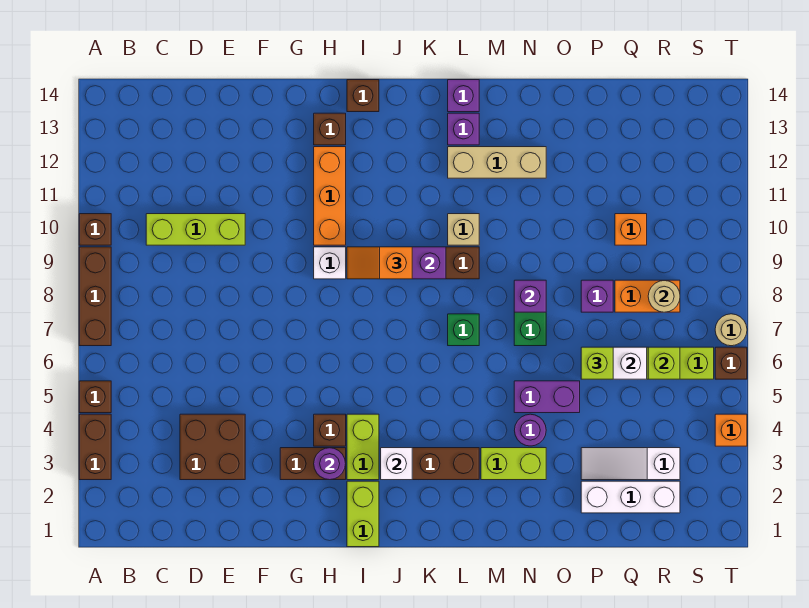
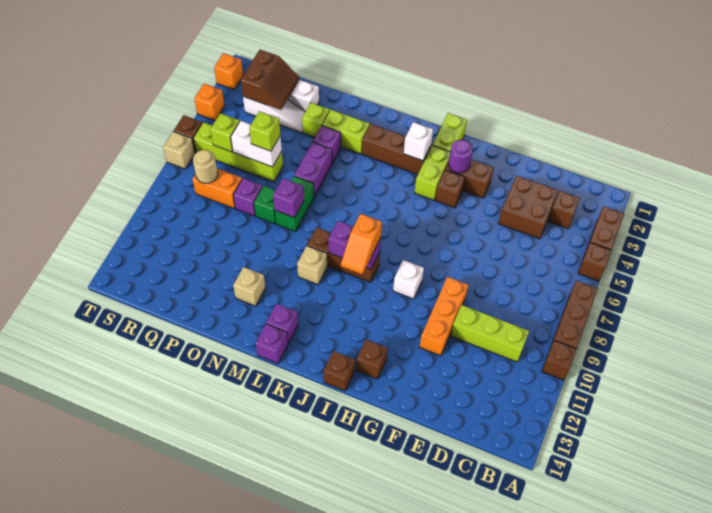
none -> brown 1x1 brick [548,191,580,229]
orange 1x3 brick [314,147,346,245] -> orange 1x3 brick moved to [420,277,468,356]
orange 1x2 slope [347,247,412,279] -> orange 1x2 slope turned to [341,214,382,274]
green 1x1 brick [448,314,479,346] -> green 1x1 brick moved to [254,186,276,224]
tan 1x3 brick [448,147,546,178] -> tan 1x1 brick [233,267,266,306]
purple 1x1 round brick [514,414,546,446] -> purple 1x1 brick [313,126,341,163]
purple 1x2 brick [514,381,580,413] -> purple 1x2 brick turned to [294,142,332,196]
none -> lime 1x1 brick [302,103,330,137]
none -> brown 2x2 slope [241,50,299,110]
orange 1x1 brick [615,214,647,245] -> orange 1x1 brick moved to [214,53,243,89]
tan 1x1 round brick [715,314,747,346] -> tan 1x1 brick [163,131,195,169]

